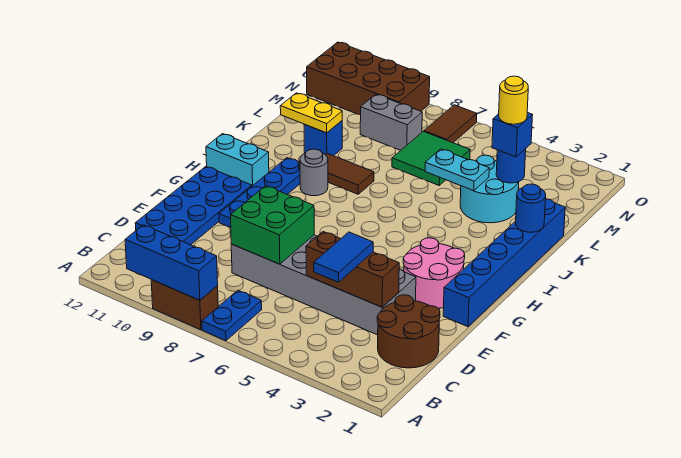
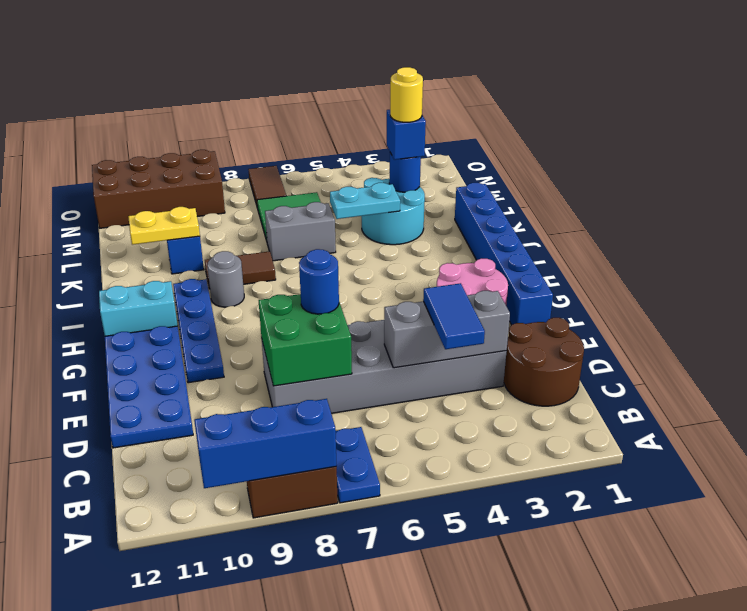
brown 1x3 brick [306,232,399,307] -> grey 1x3 brick [384,291,510,368]
blue 1x1 round brick [516,184,546,232] -> blue 1x1 round brick moved to [299,249,339,314]
grey 1x2 brick [360,94,422,150] -> grey 1x2 brick moved to [265,202,336,261]

